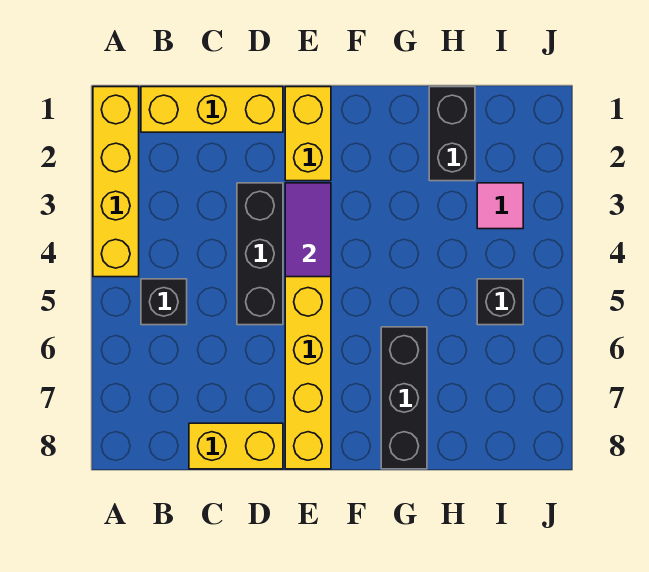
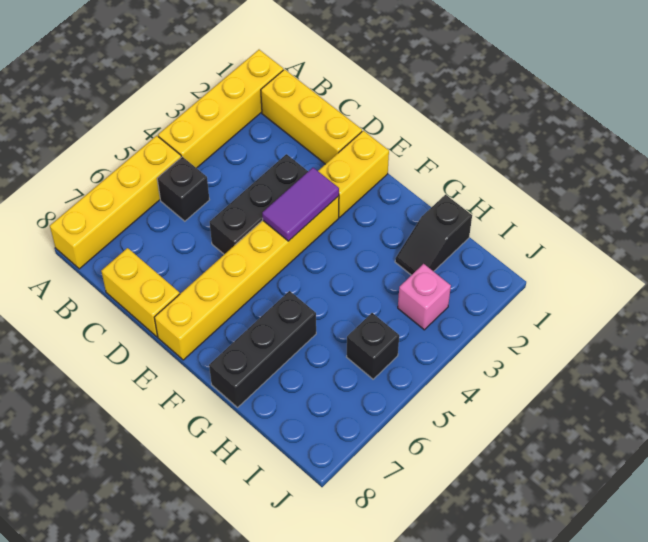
none -> yellow 1x4 brick [50,136,181,269]
black 1x2 brick [429,87,475,181] -> black 1x2 slope [395,195,472,275]
pink 1x1 tile [477,183,523,229] -> pink 1x1 brick [398,264,451,330]

